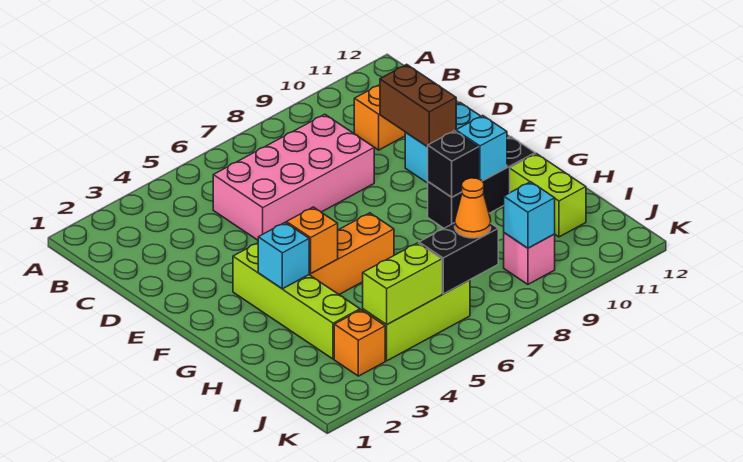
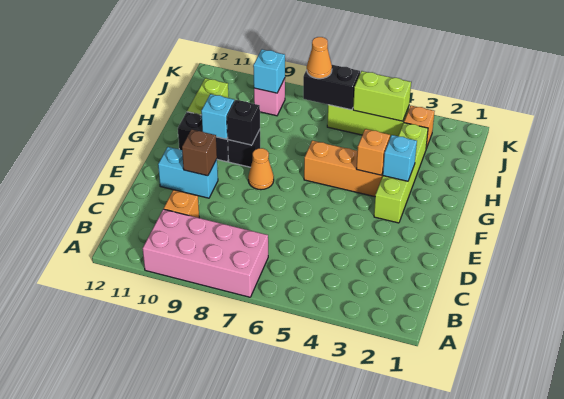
pink 2x4 brick [213,114,374,240] -> pink 2x4 brick moved to [143,209,268,297]
brown 1x2 brick [380,64,457,147] -> brown 1x1 brick [182,129,217,176]
none -> orange 1x1 cone [248,148,274,190]

